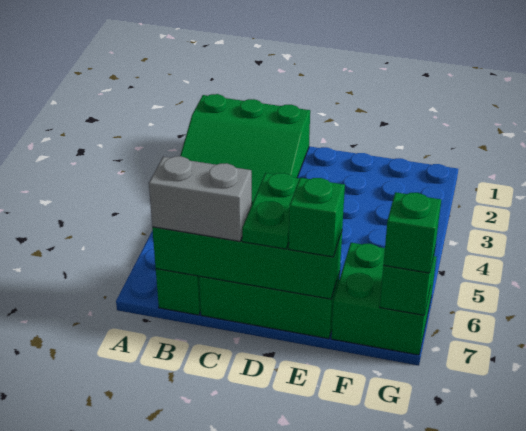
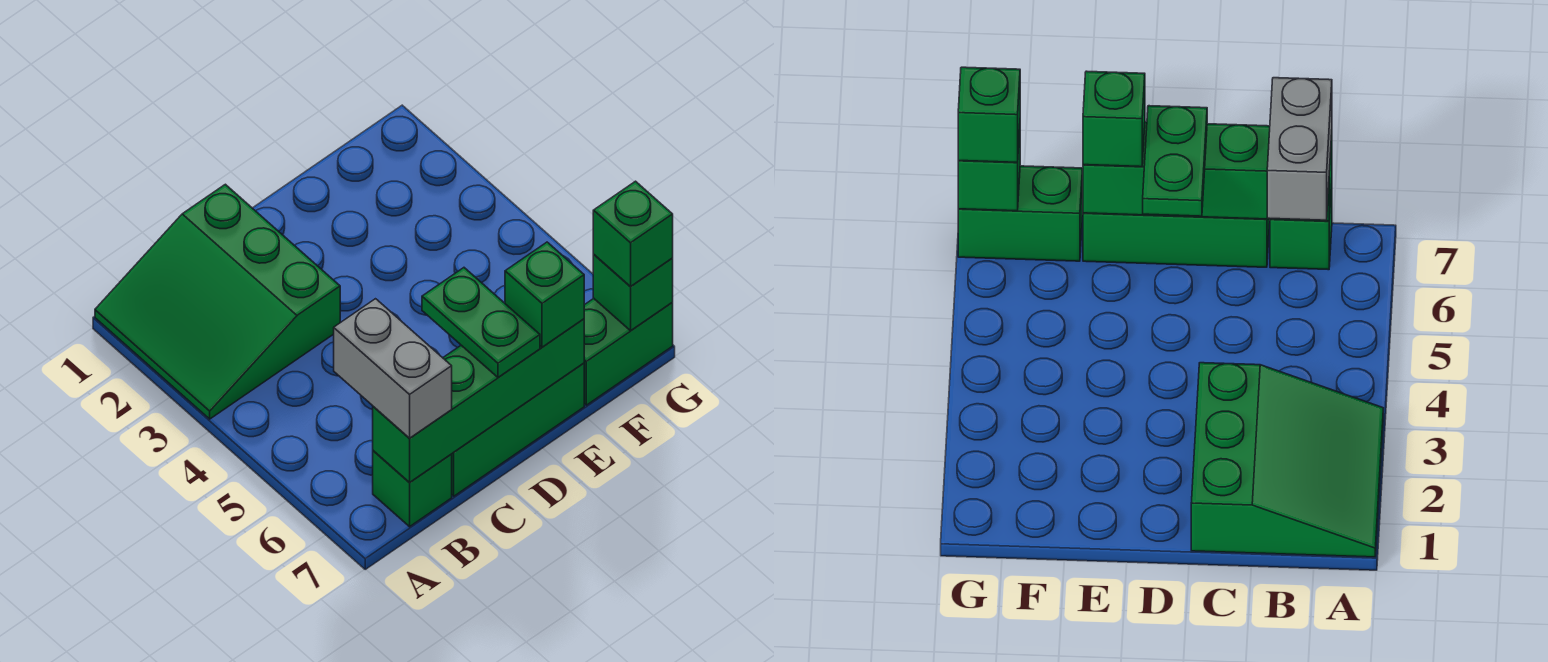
green 3x3 slope [180,94,310,204] -> green 3x3 slope turned to [95,184,340,419]
grey 1x2 brick [149,156,252,241] -> grey 1x2 brick turned to [334,299,452,438]
green 2x2 brick [331,243,436,355] -> green 1x2 brick [584,299,673,405]

